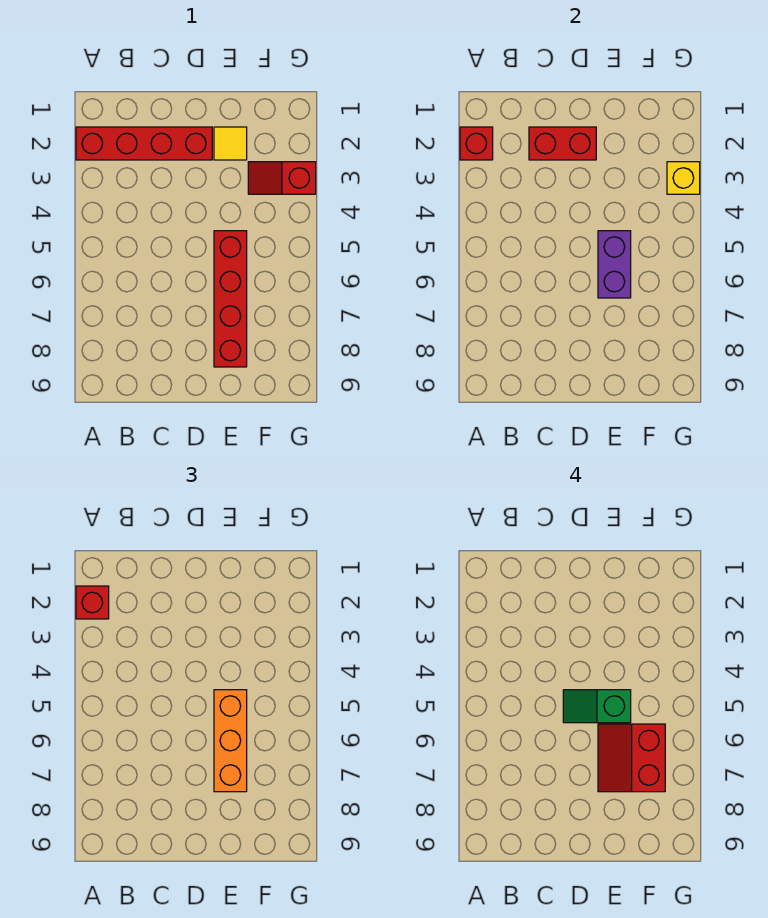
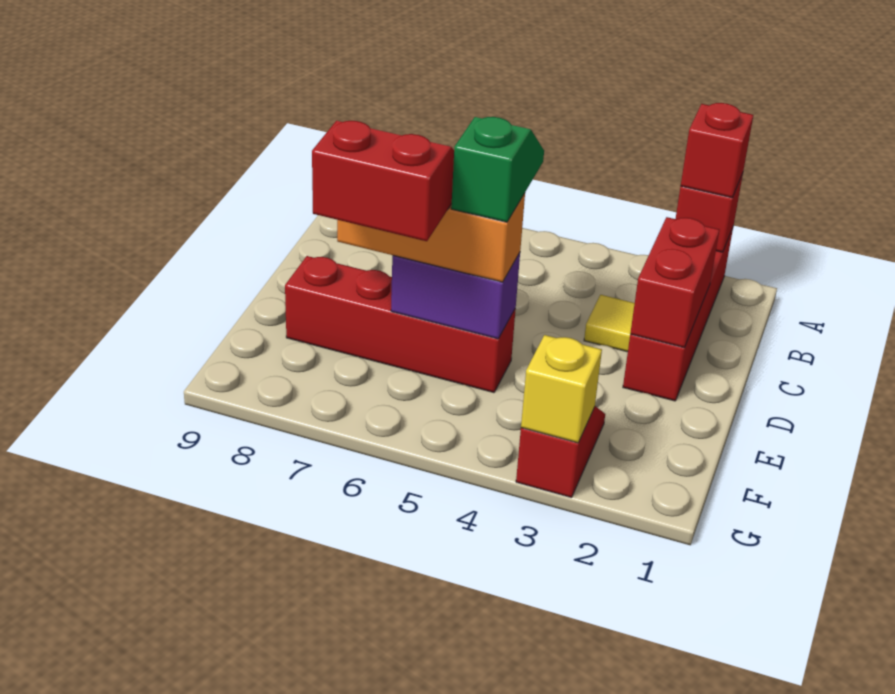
yellow 1x1 tile [214,127,247,160] -> yellow 1x1 tile moved to [584,295,635,352]

